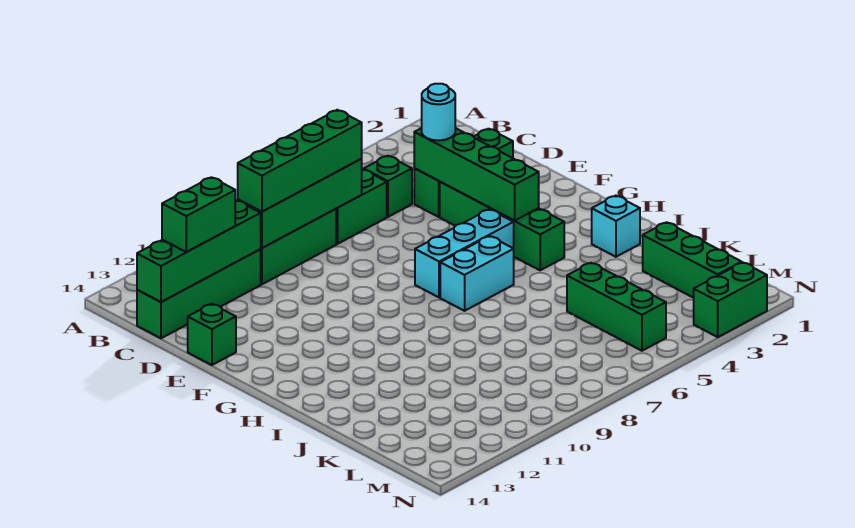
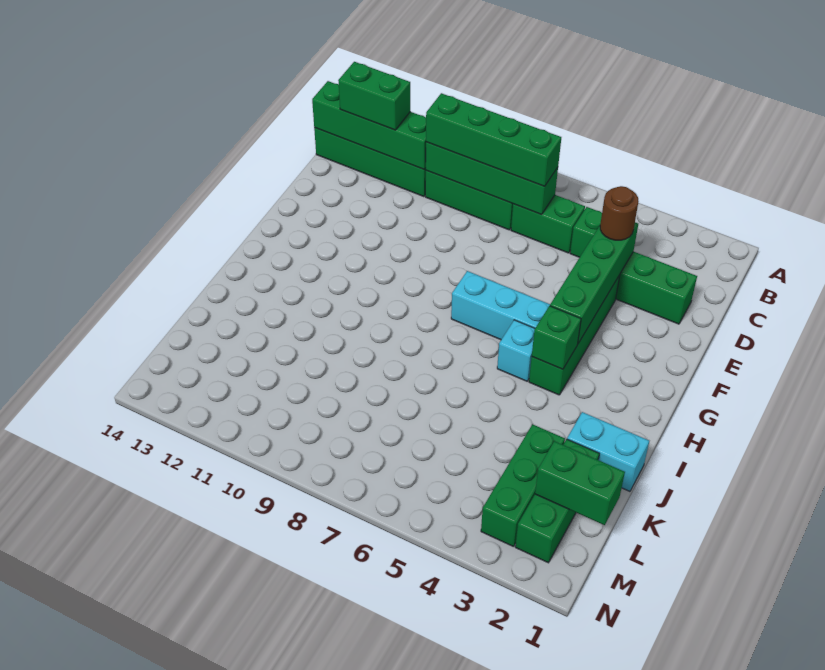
cyan 1x1 round brick [422,84,455,140] -> brown 1x1 round brick [600,186,639,240]
green 1x1 brick [188,304,236,365] -> green 1x1 brick moved to [532,306,581,369]
cyan 1x2 brick [440,236,514,311] -> cyan 1x2 brick moved to [567,412,649,491]
cyan 1x1 brick [592,196,640,257] -> cyan 1x1 brick moved to [497,320,535,381]
green 1x3 brick [567,263,666,351] -> green 1x3 brick moved to [481,424,565,547]
green 1x2 brick [694,262,767,337] -> green 1x2 brick moved to [535,441,625,525]

